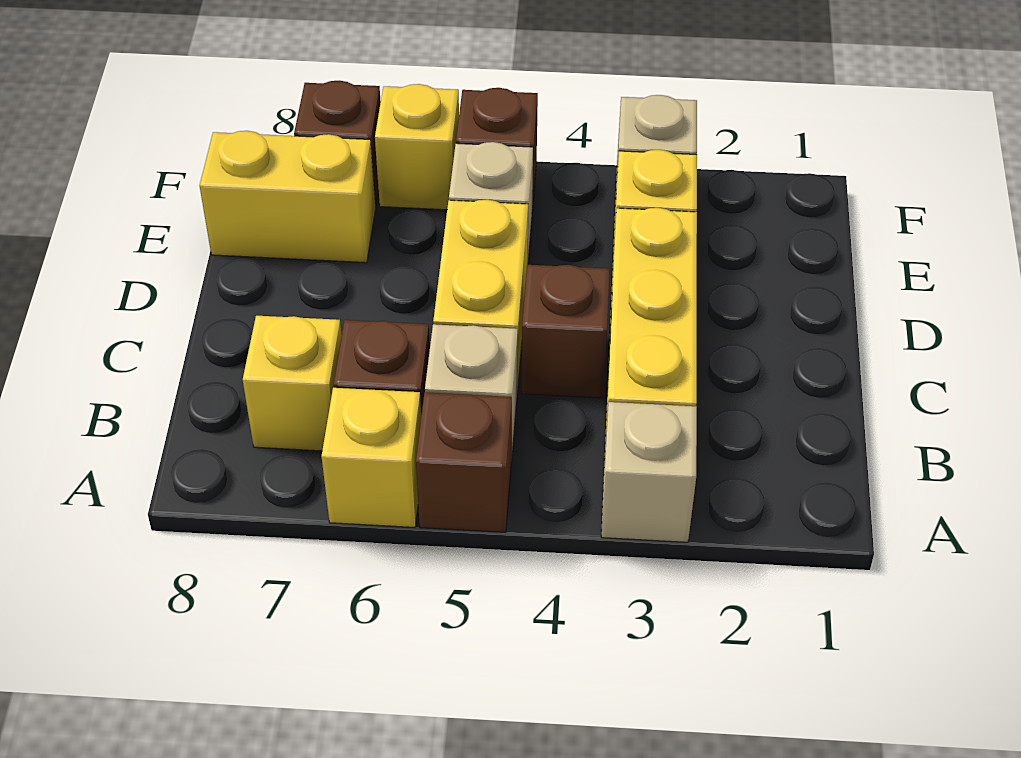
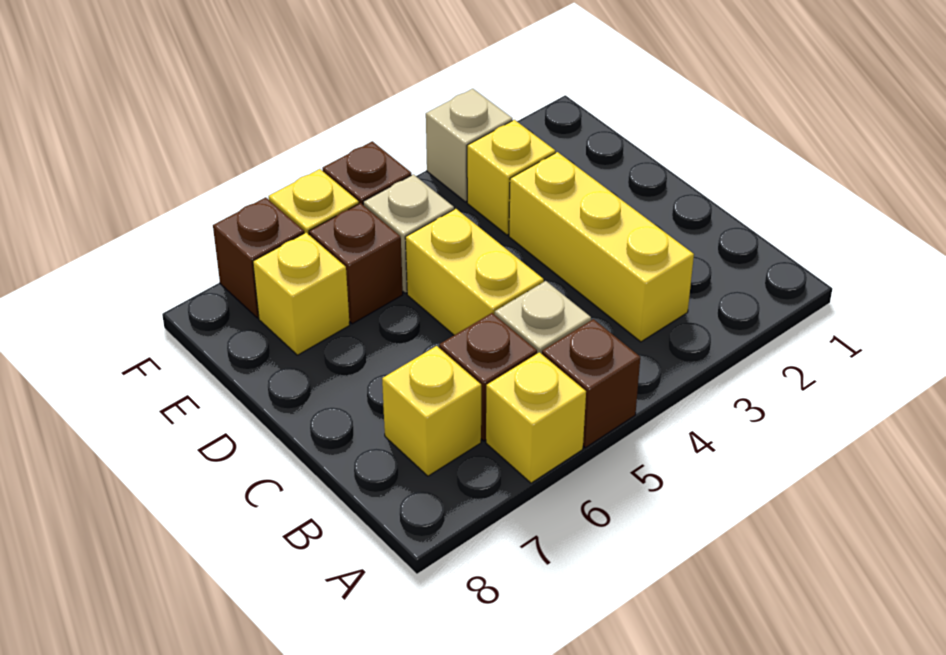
tan 1x1 brick [601,402,697,542] -> none
brown 1x1 brick [522,265,610,398] -> brown 1x1 brick moved to [309,203,403,324]
yellow 1x2 brick [200,131,376,263] -> yellow 1x1 brick [253,233,350,355]

